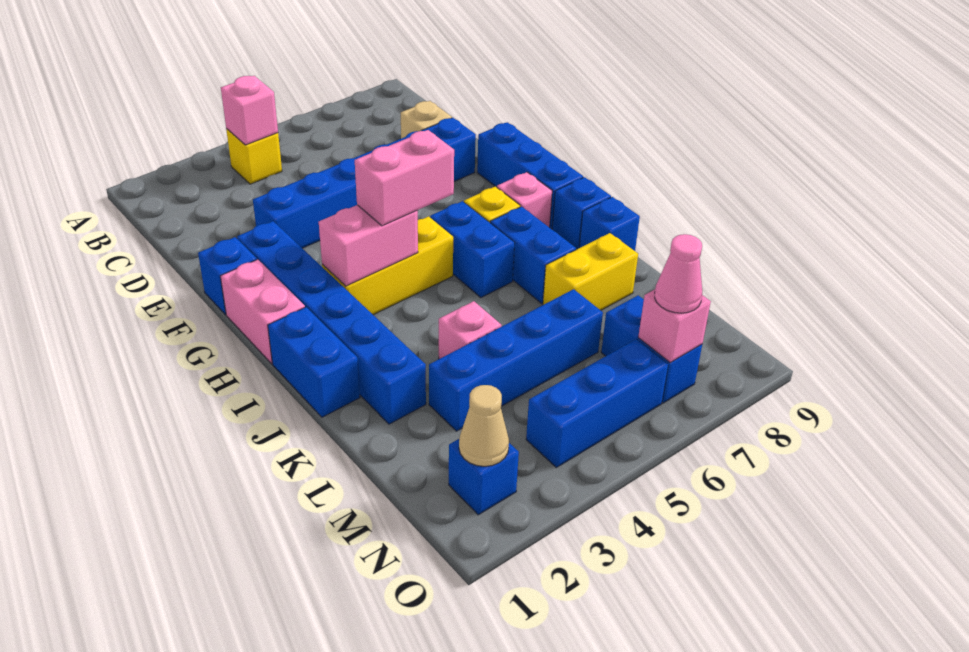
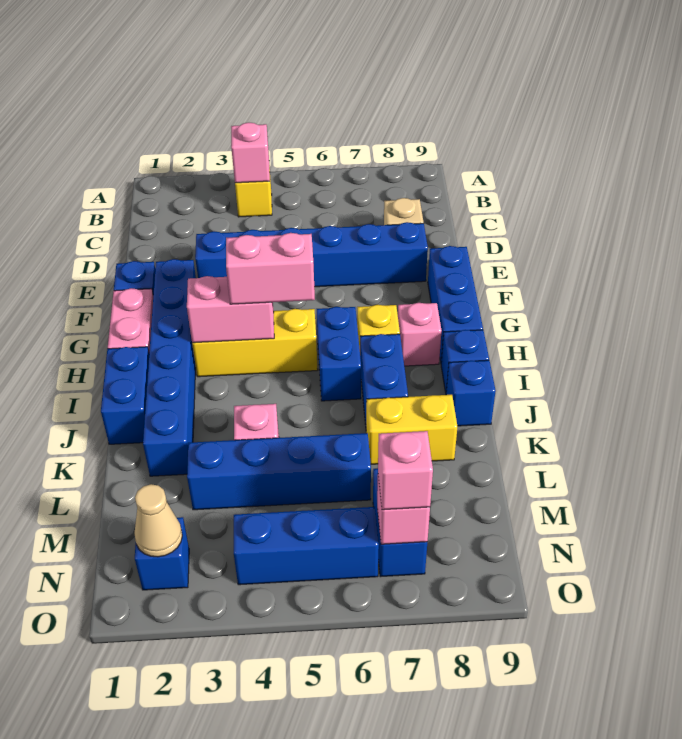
pink 1x1 cone [655,234,702,313] -> pink 1x1 brick [378,431,433,510]

